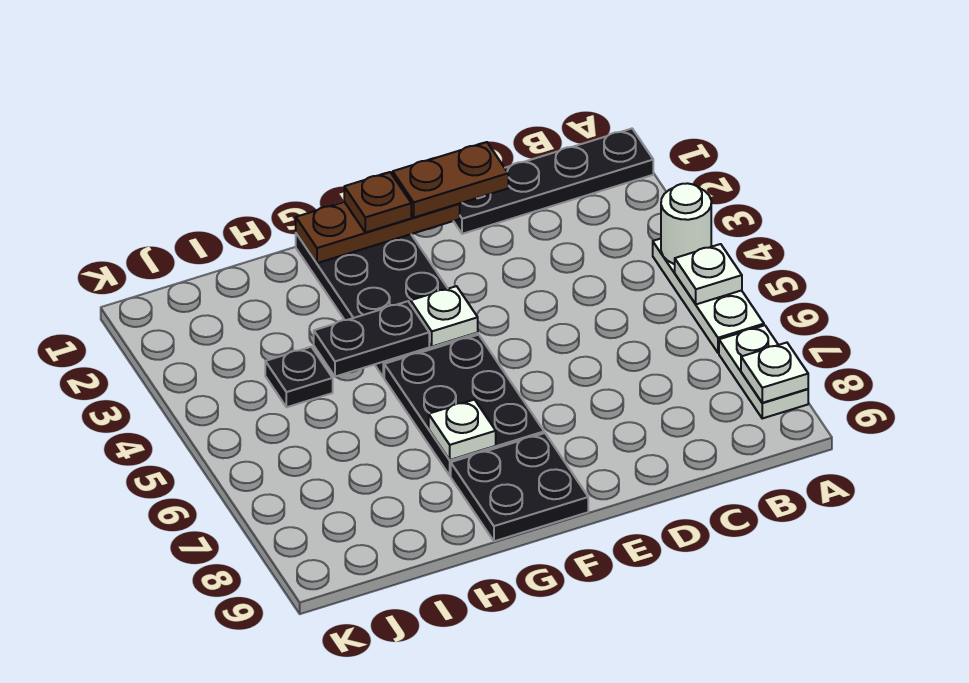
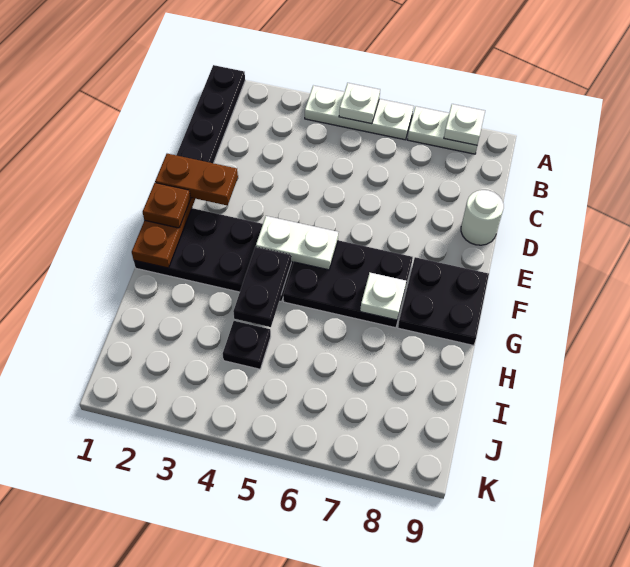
white 1x1 round brick [661,183,711,264] -> white 1x1 round brick moved to [461,190,504,245]
brown 1x2 plate [393,142,508,217] -> brown 1x2 plate turned to [155,154,238,206]
white 1x1 plate [411,286,478,347] -> white 1x2 plate [256,216,338,270]

